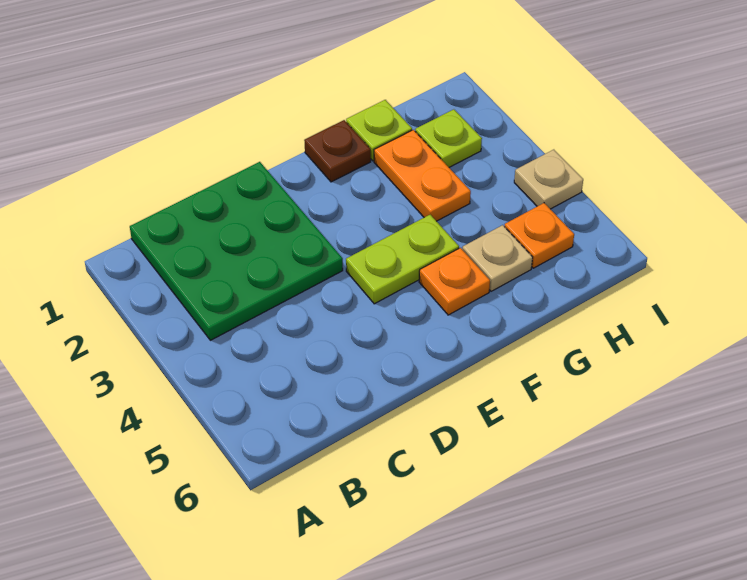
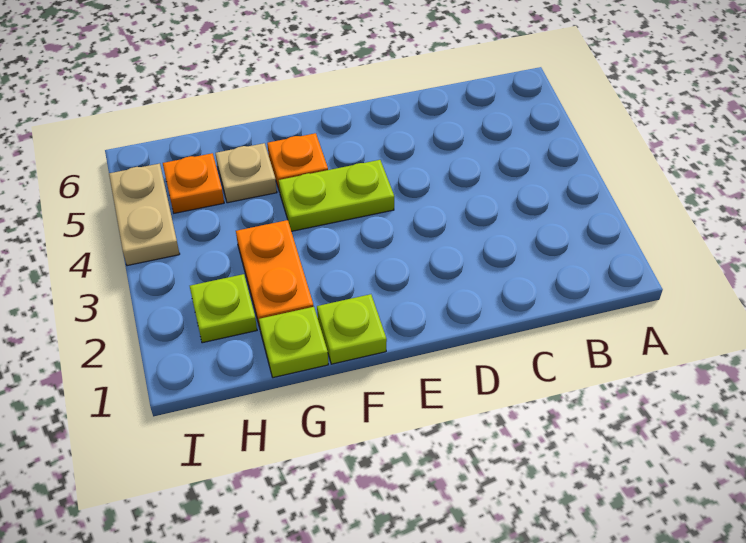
green 3x3 plate [130,162,343,340] -> none
brown 1x1 plate [304,120,371,182] -> lime 1x1 plate [317,294,387,364]
tan 1x1 plate [514,150,583,209] -> tan 1x2 plate [109,164,180,266]

